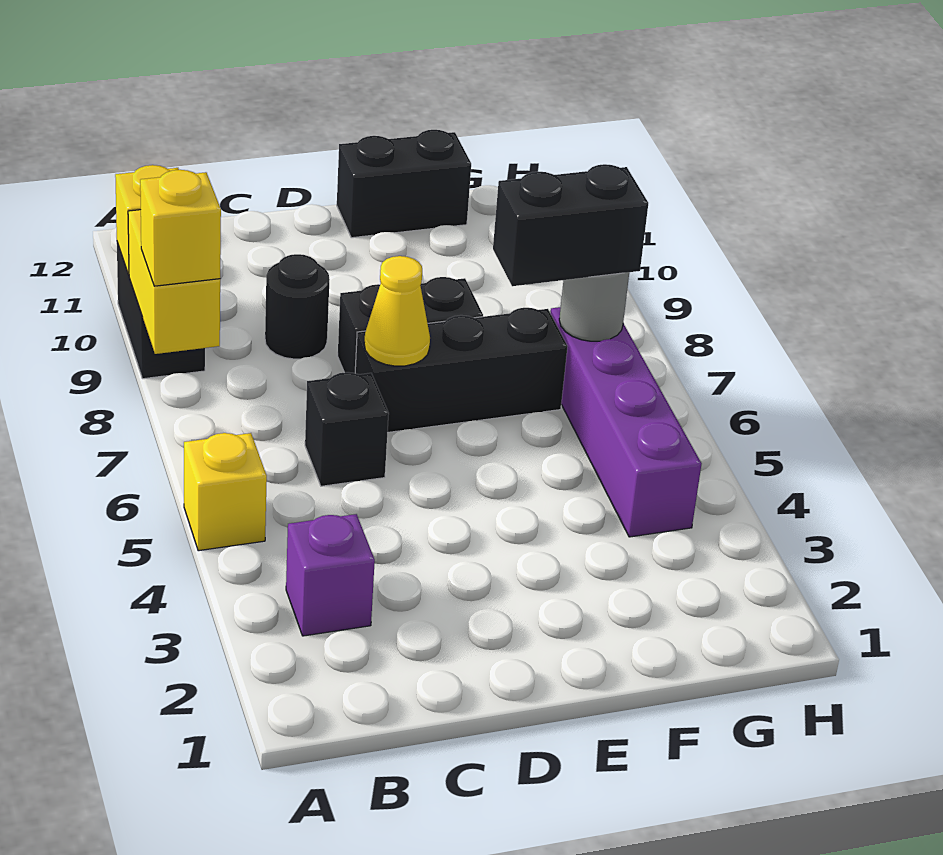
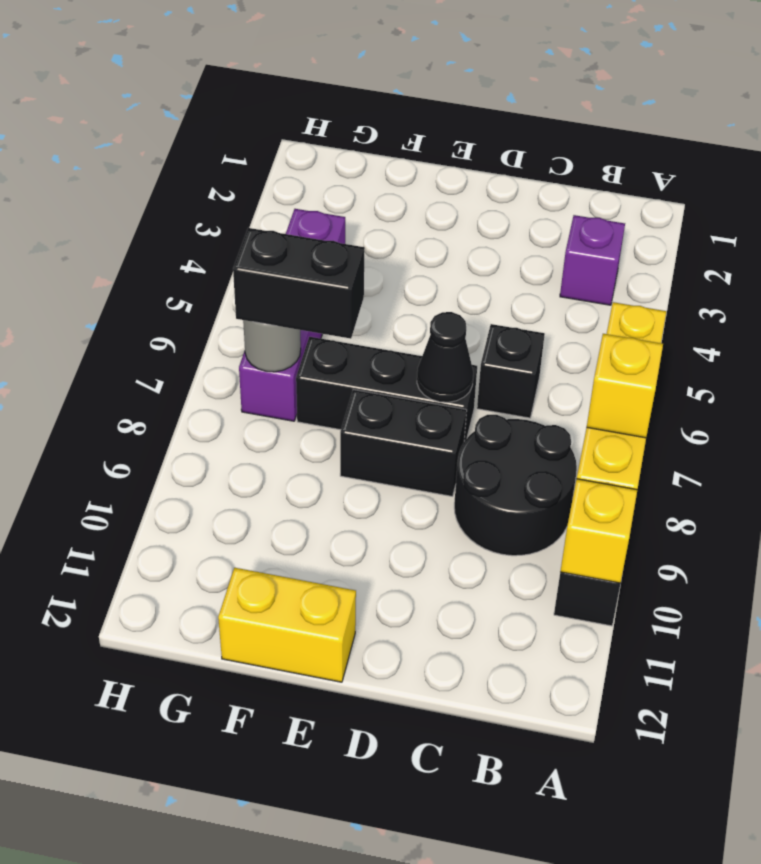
black 1x1 round brick [265,254,330,359] -> black 2x2 round brick [454,415,577,556]
yellow 1x1 cone [364,256,430,366] -> black 1x1 cone [417,312,473,402]
black 1x2 brick [337,130,471,238] -> yellow 1x2 brick [218,568,356,682]

